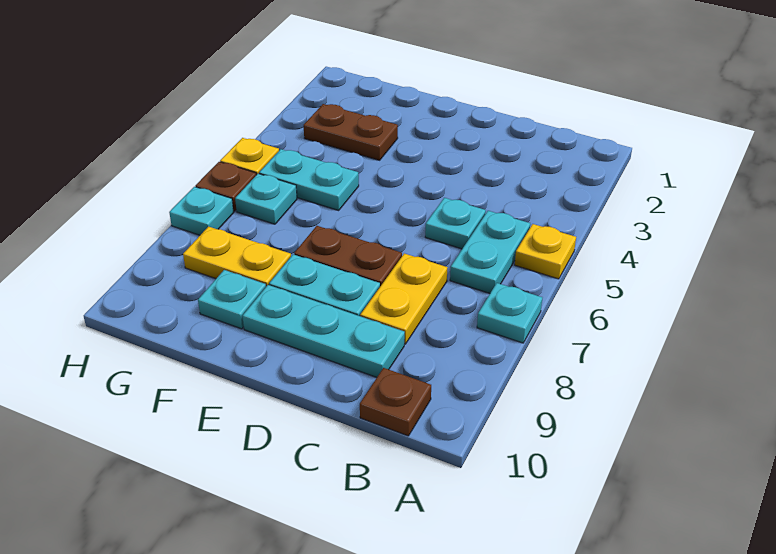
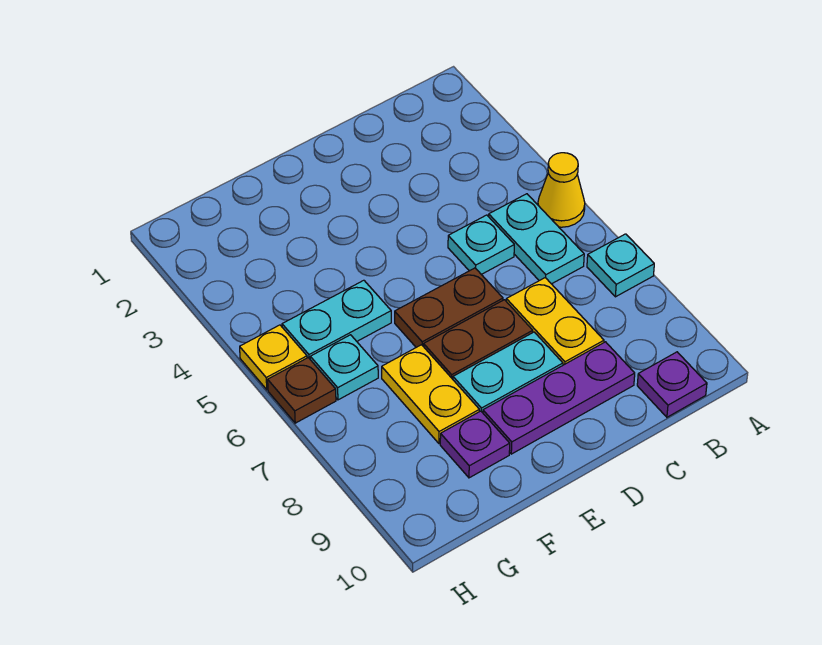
yellow 1x1 plate [515,224,576,279] -> yellow 1x1 cone [538,153,585,227]
brown 1x1 plate [360,368,431,436] -> purple 1x1 plate [637,352,707,417]
cyan 1x3 plate [243,285,405,377] -> purple 1x3 plate [483,342,635,454]
brown 1x2 plate [304,104,398,160] -> brown 1x2 plate moved to [395,268,503,347]
yellow 1x2 plate [183,227,291,286] -> yellow 1x2 plate turned to [382,345,479,444]
cyan 1x1 plate [198,270,266,329] -> purple 1x1 plate [440,411,510,478]
cyan 1x1 plate [169,187,234,235] -> none

